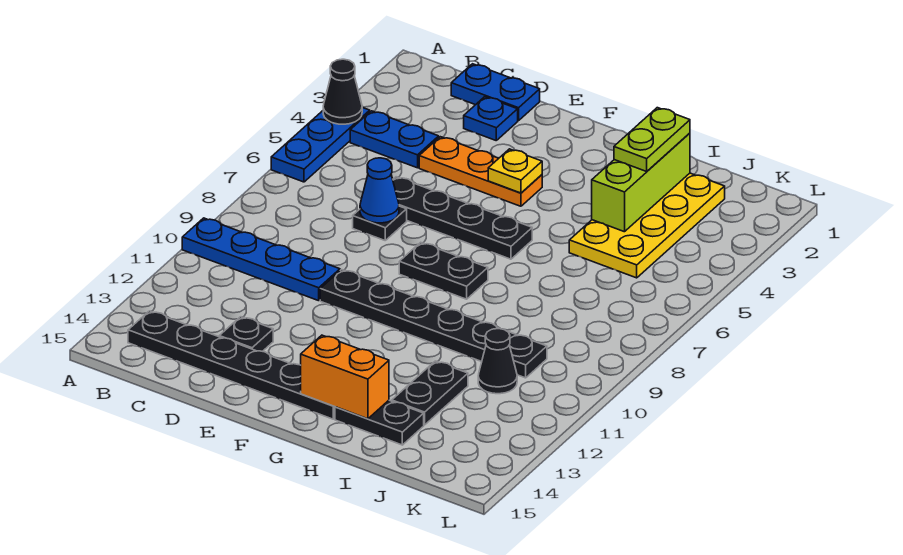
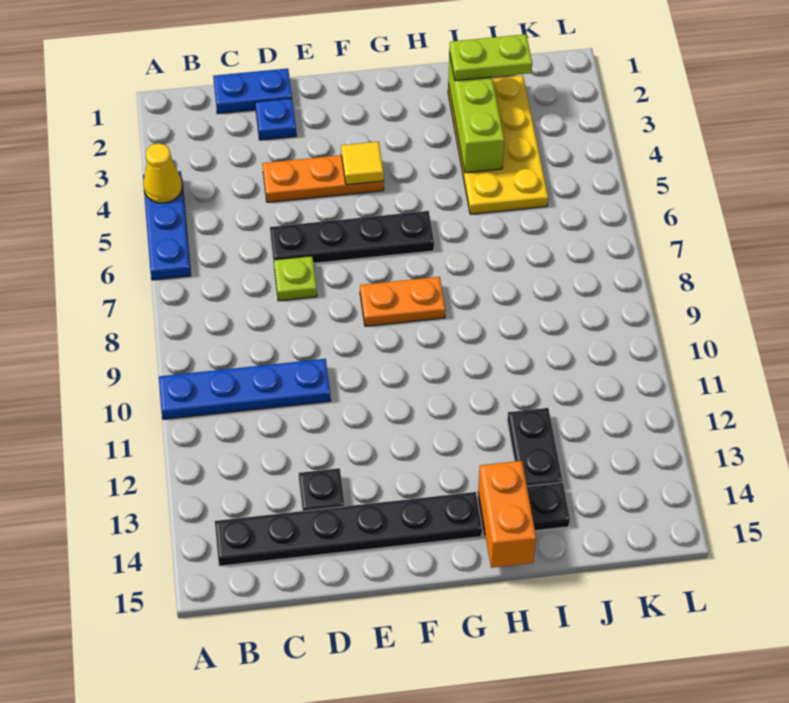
black 1x1 cone [323,59,362,124] -> yellow 1x1 cone [143,143,182,203]
blue 1x2 plate [350,111,439,168] -> none
black 1x1 plate [353,206,407,240] -> lime 1x1 plate [274,256,317,301]
blue 1x1 cone [360,158,399,223] -> none
black 1x6 plate [320,270,547,378] -> none
yellow 1x1 plate [488,149,542,193] -> yellow 1x1 tile [341,142,384,185]
black 1x2 plate [399,242,488,299] -> orange 1x2 plate [360,277,445,326]
orange 1x2 brick [301,335,389,419] -> orange 1x2 brick turned to [478,461,536,568]
lime 1x2 plate [614,108,690,171] -> lime 1x2 plate turned to [449,34,532,81]
black 1x1 cone [478,329,517,394] -> none

